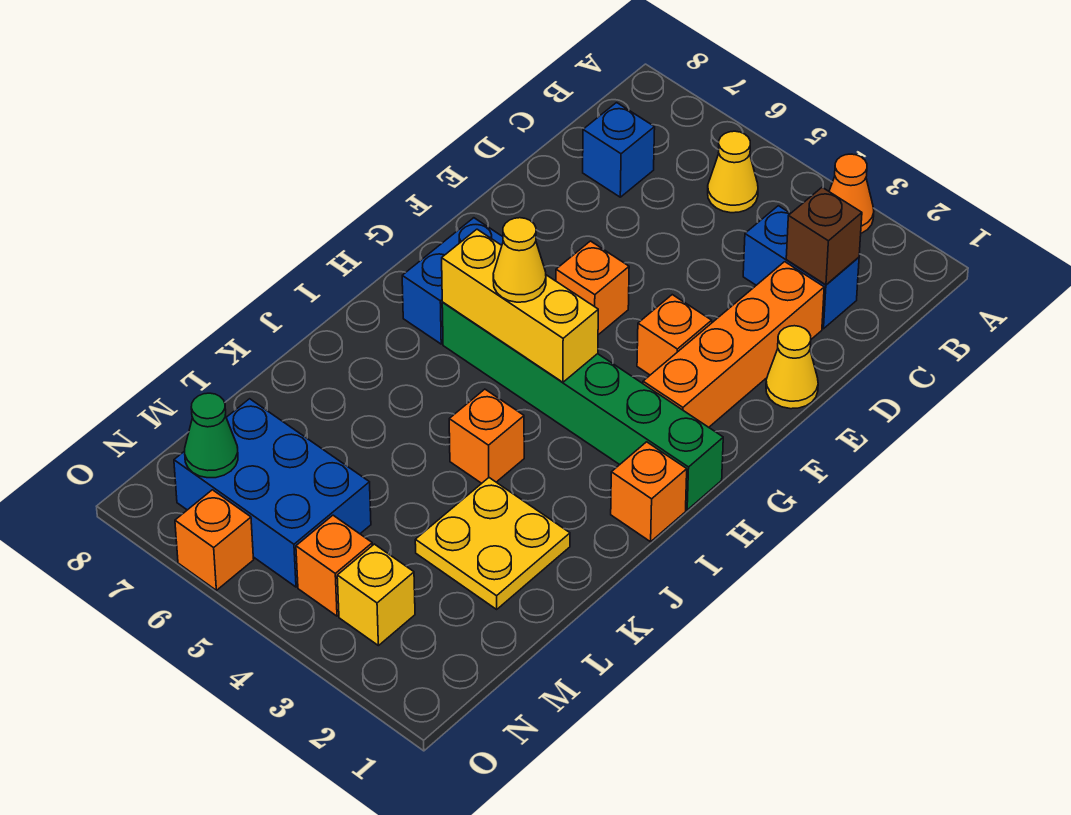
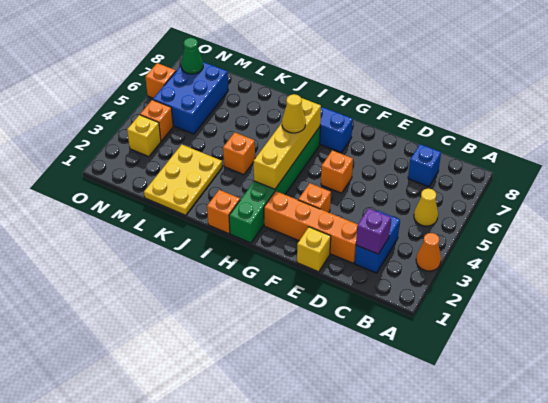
brown 1x1 brick [786,187,862,285] -> purple 1x1 brick [356,208,391,254]
yellow 1x1 cone [766,326,818,409] -> yellow 1x1 brick [297,227,331,272]
yellow 1x3 brick [442,229,598,382] -> yellow 1x4 brick [253,98,321,189]
yellow 2x2 plate [415,478,570,609] -> yellow 2x3 plate [144,145,222,215]

